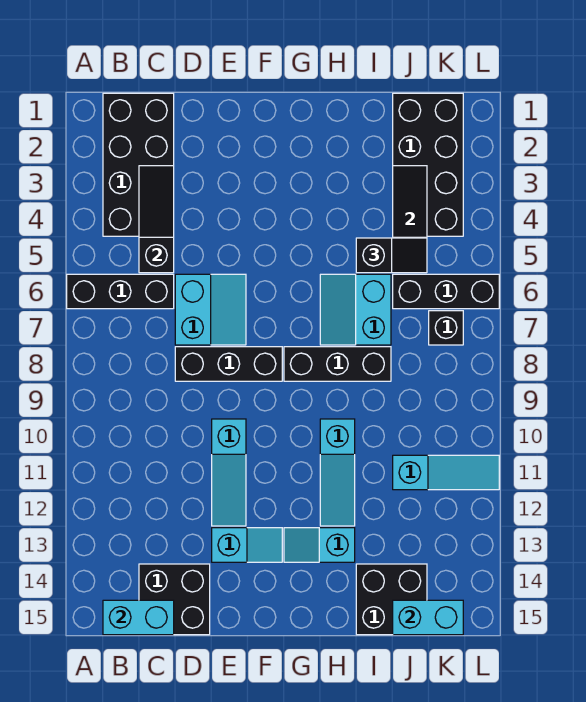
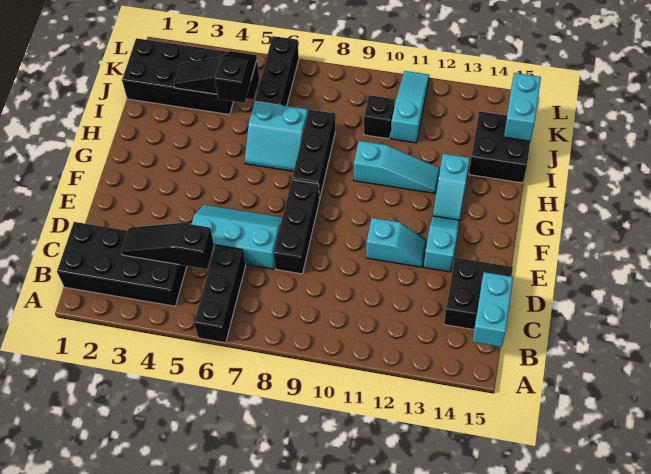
cyan 2x2 slope [175,274,246,345] -> cyan 2x3 slope [192,205,282,269]
cyan 1x3 slope [212,419,246,526] -> cyan 1x2 slope [366,218,427,267]
black 1x1 brick [429,311,463,345] -> black 1x1 brick moved to [364,95,395,139]

